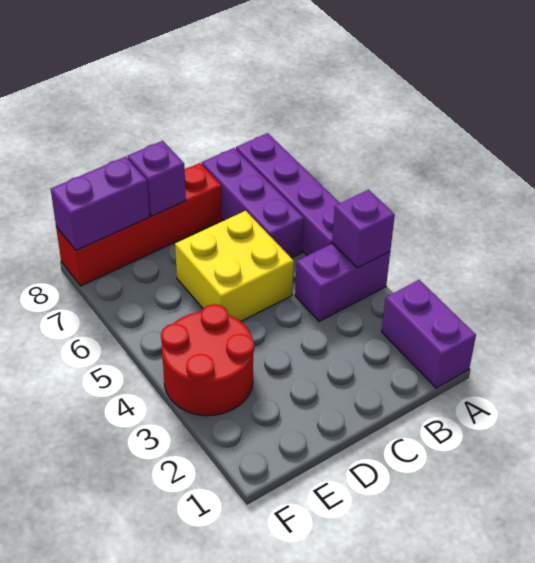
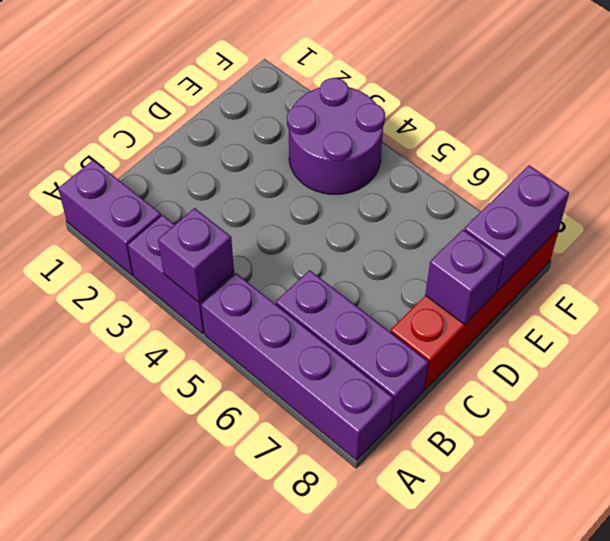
purple 1x2 brick [295,243,390,321] -> purple 1x2 brick turned to [128,215,234,334]
yellow 2x2 brick [175,211,294,321] -> none
red 2x2 round brick [161,304,254,416] -> purple 2x2 round brick [287,78,385,194]

